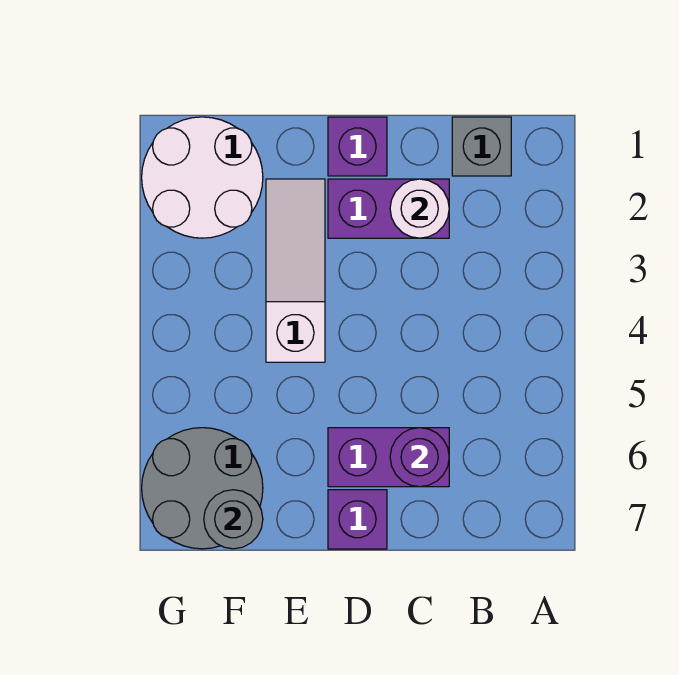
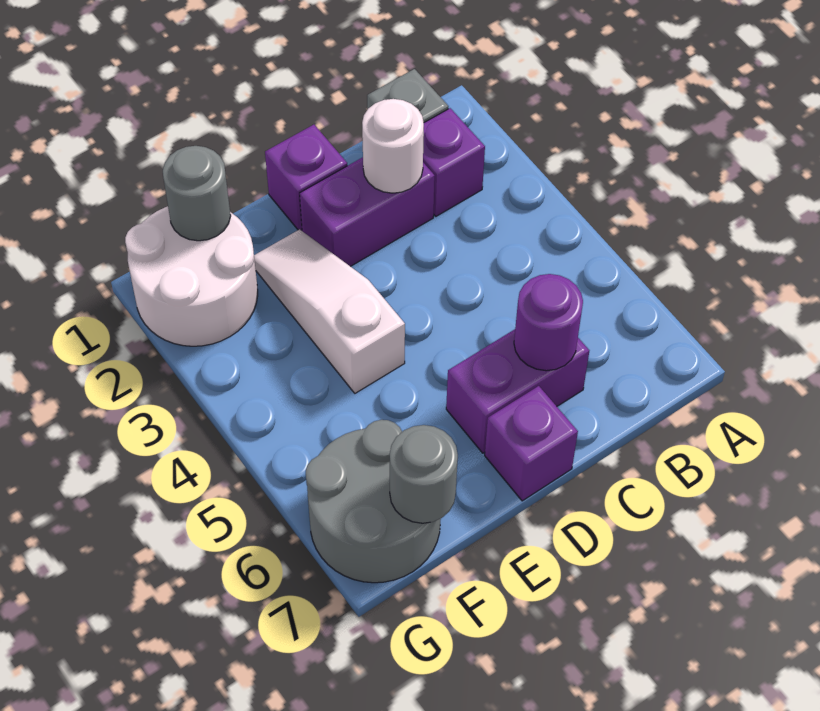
none -> purple 1x1 brick [423,108,485,216]
none -> grey 1x1 round brick [163,146,231,241]

